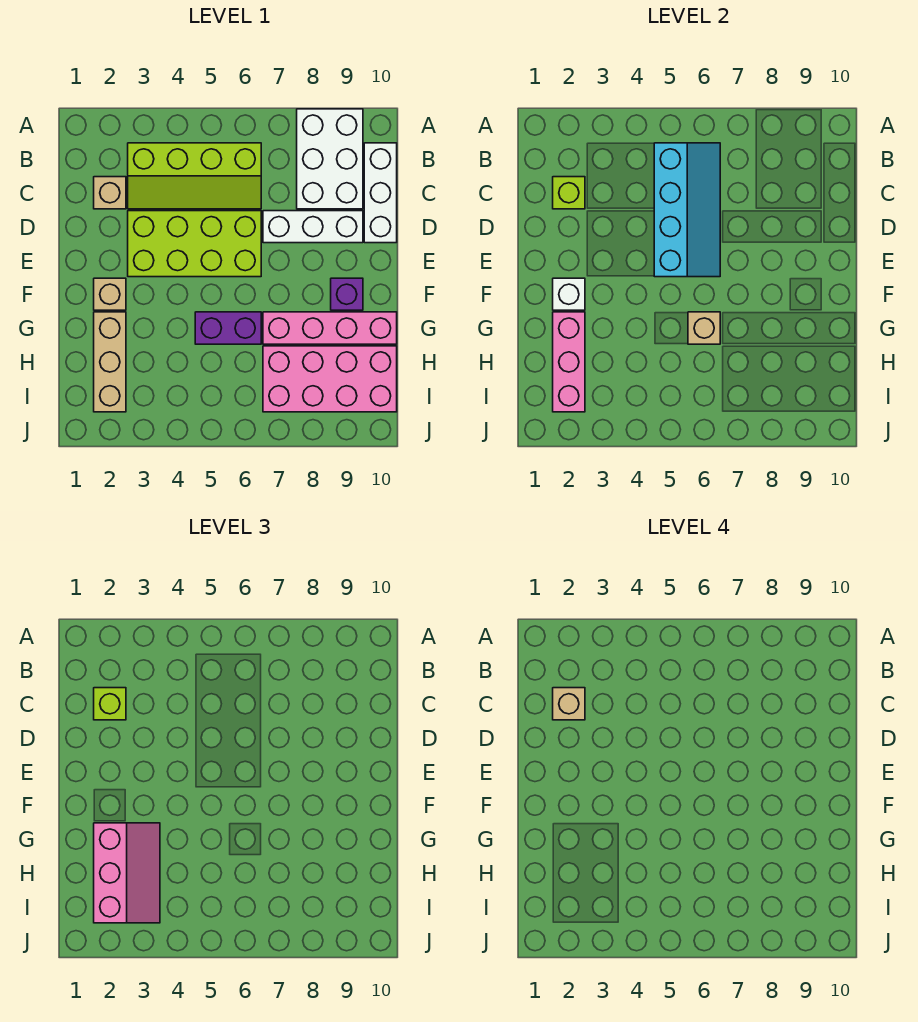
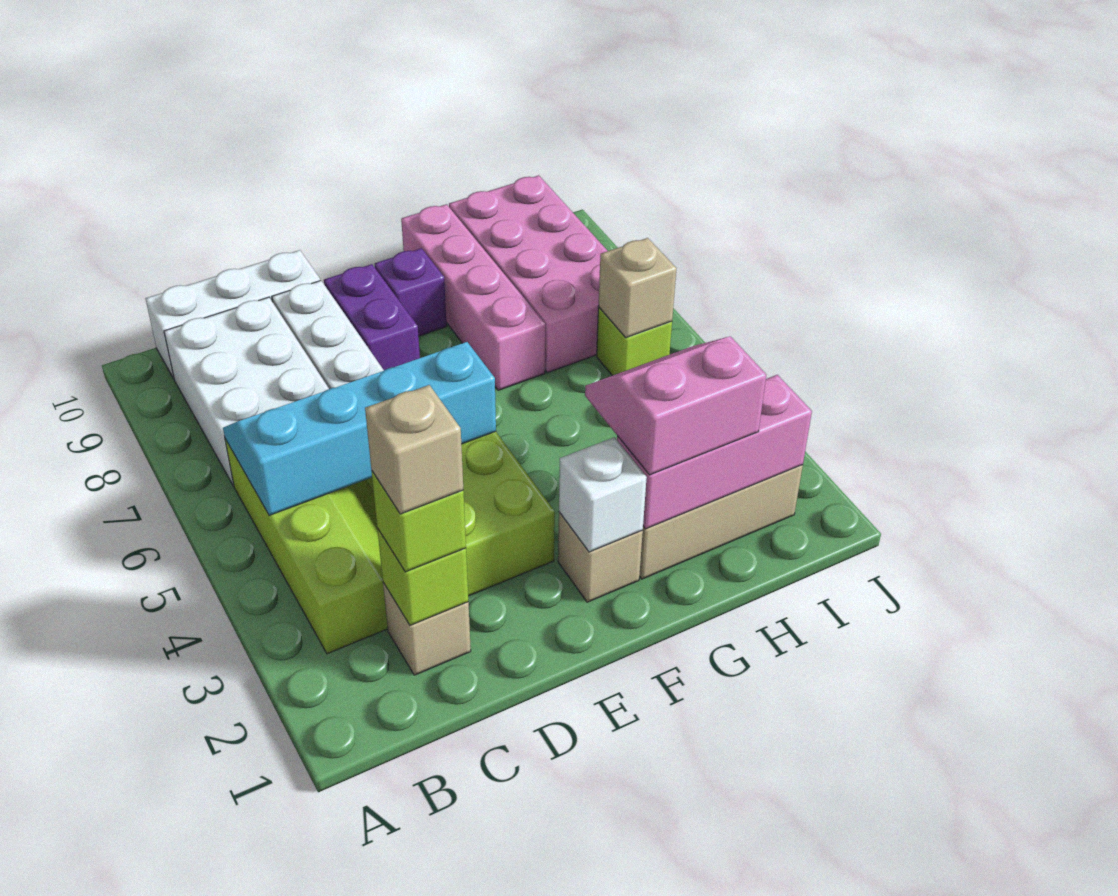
white 2x3 brick [297,109,363,209] -> white 2x3 brick turned to [164,297,329,486]
pink 2x3 slope [94,823,160,923] -> pink 2x2 slope [585,336,766,475]
purple 1x2 brick [195,312,261,344] -> purple 1x2 brick moved to [324,264,420,370]
tan 1x1 brick [688,312,720,344] -> tan 1x1 brick moved to [598,238,676,338]
none -> lime 1x1 brick [597,307,672,376]

